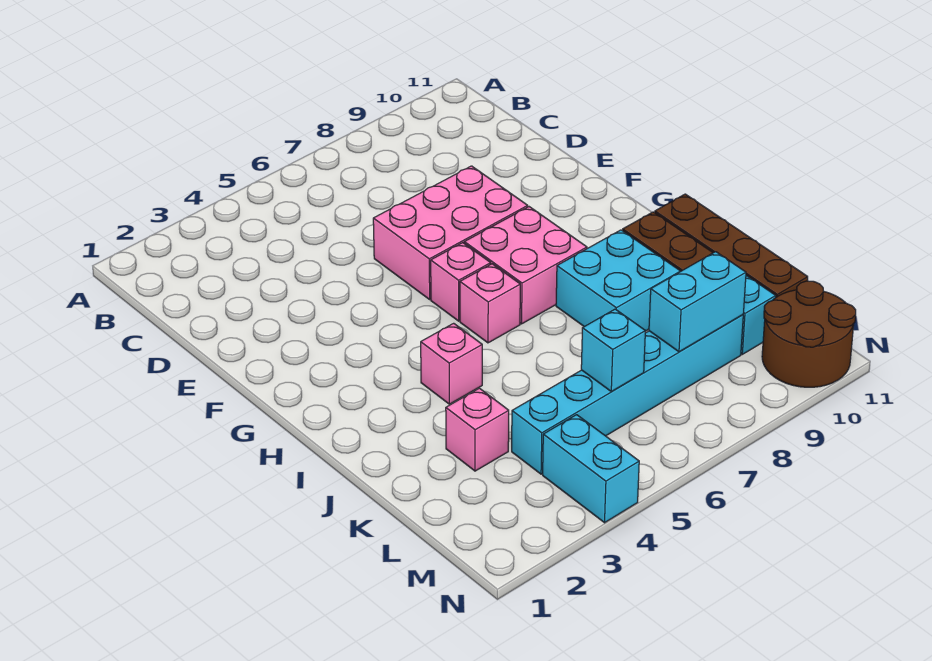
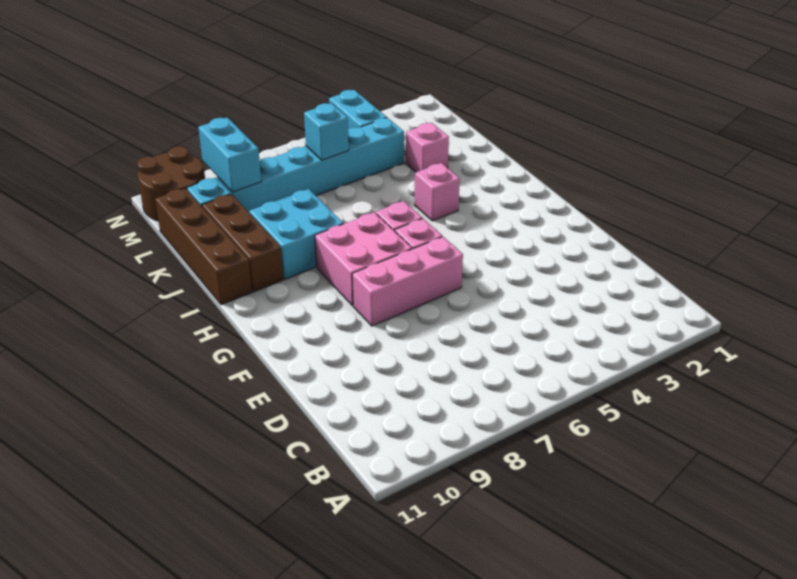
pink 2x3 brick [373,166,528,299] -> pink 1x3 brick [352,237,463,326]
cyan 1x2 brick [649,252,746,352] -> cyan 1x2 brick turned to [198,117,261,192]

